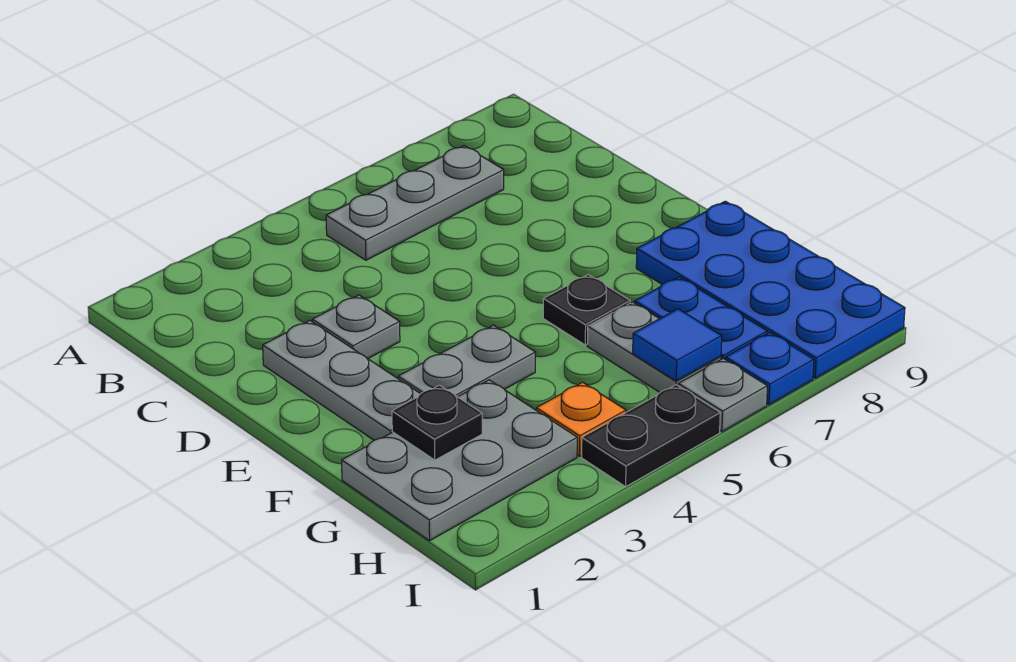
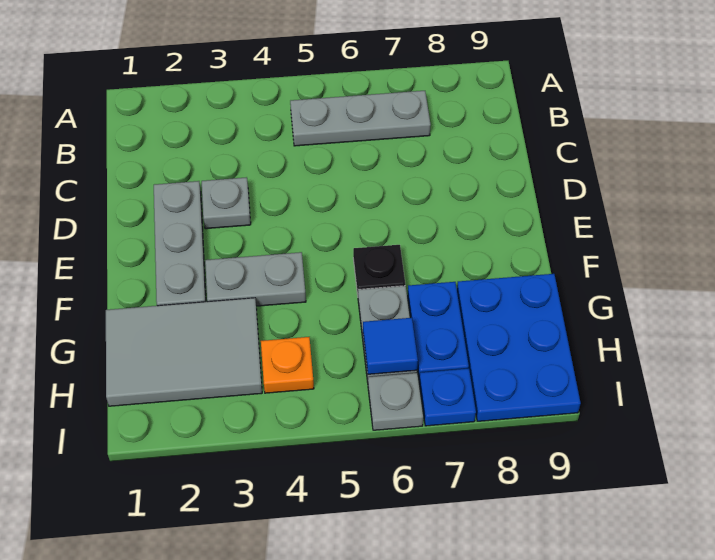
blue 2x4 plate [636,201,905,378] -> blue 2x3 plate [457,274,581,421]
grey 2x3 plate [342,380,577,541] -> grey 2x3 tile [106,298,262,406]
black 1x1 plate [392,385,482,460] -> none
black 1x2 plate [582,385,720,487] -> none

